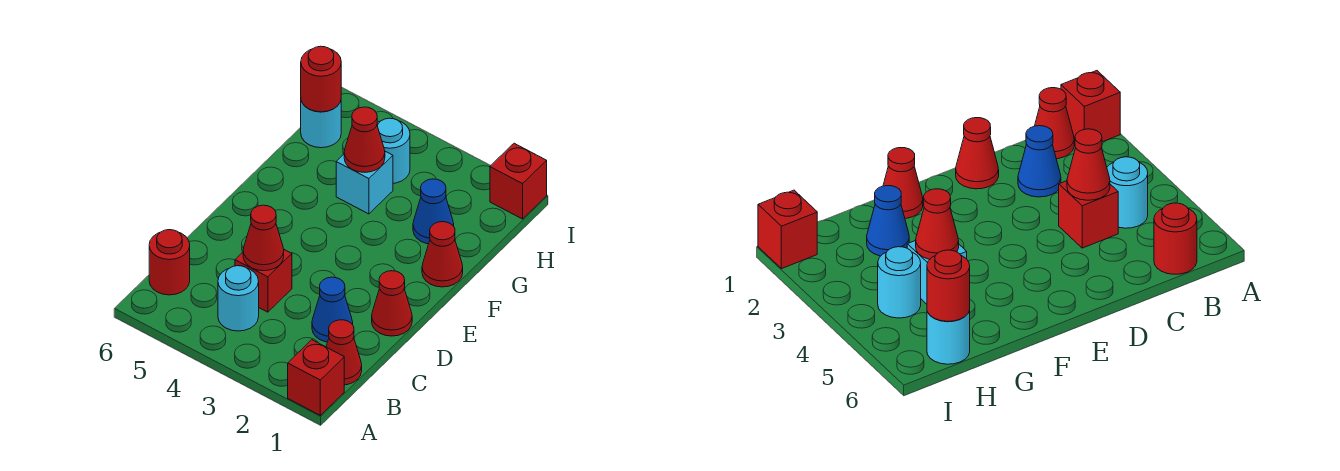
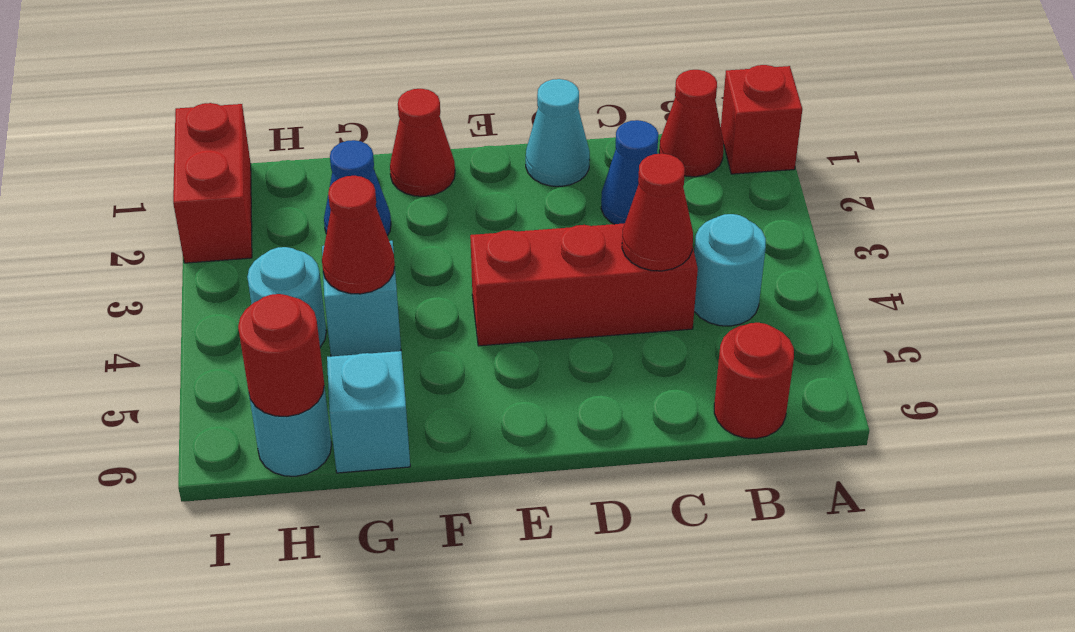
red 1x1 brick [235,250,292,312] -> red 1x3 brick [470,223,698,346]
red 1x1 cone [372,271,412,336] -> cyan 1x1 cone [526,79,590,186]
none -> cyan 1x1 brick [327,351,410,473]
red 1x1 brick [490,143,547,219] -> red 1x2 brick [173,103,252,263]

